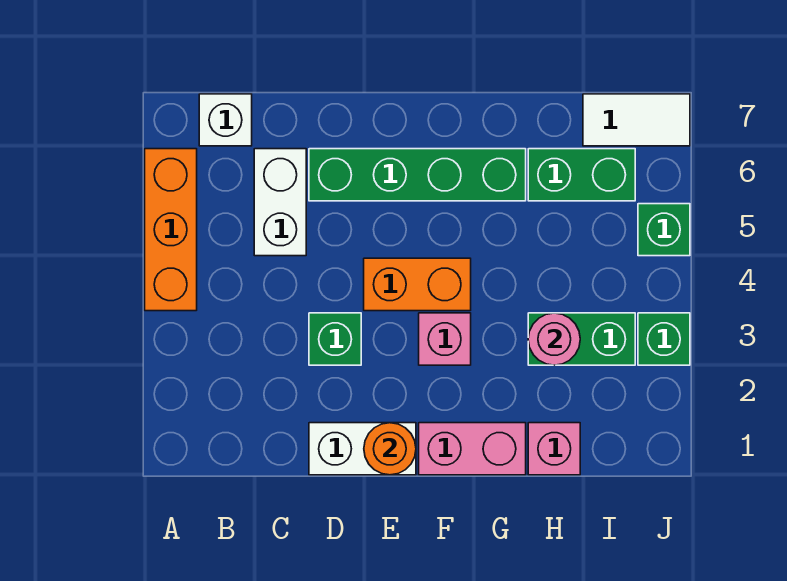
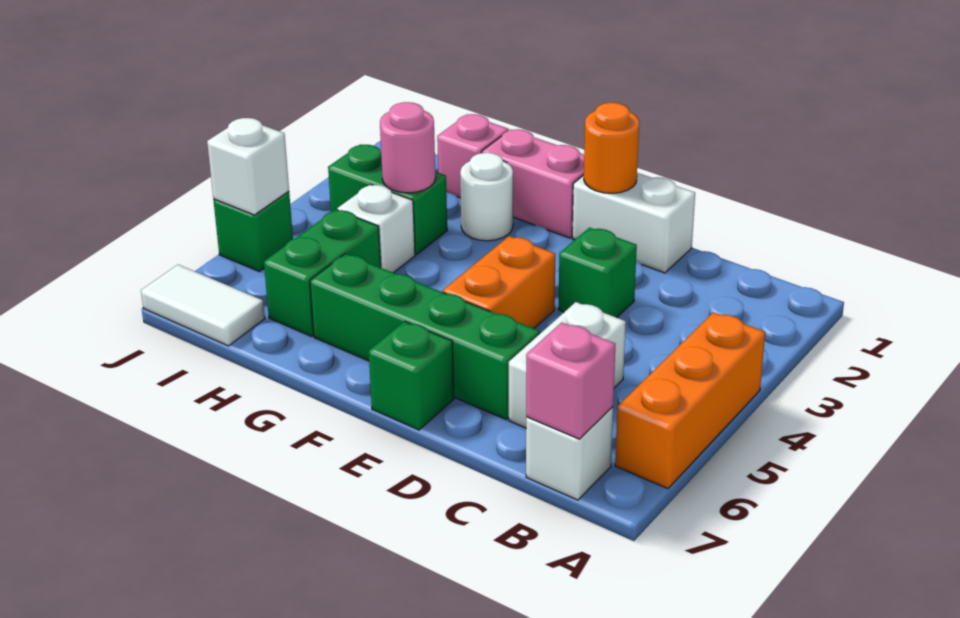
orange 1x2 brick [364,258,471,311] -> orange 1x2 brick turned to [442,236,555,329]
pink 1x1 brick [419,313,471,365] -> pink 1x1 brick moved to [526,322,615,439]
none -> white 1x1 round brick [460,153,513,241]
none -> white 1x1 brick [337,184,415,273]
green 1x2 brick [528,149,635,201] -> green 1x2 brick turned to [264,210,381,336]
green 1x1 brick [638,313,690,365] -> green 1x1 brick moved to [369,321,454,430]
none -> white 1x1 brick [207,118,289,215]

